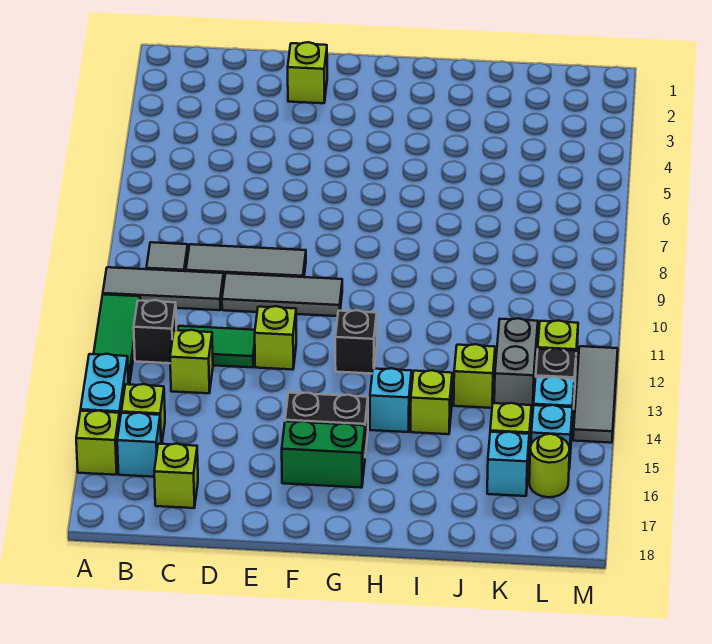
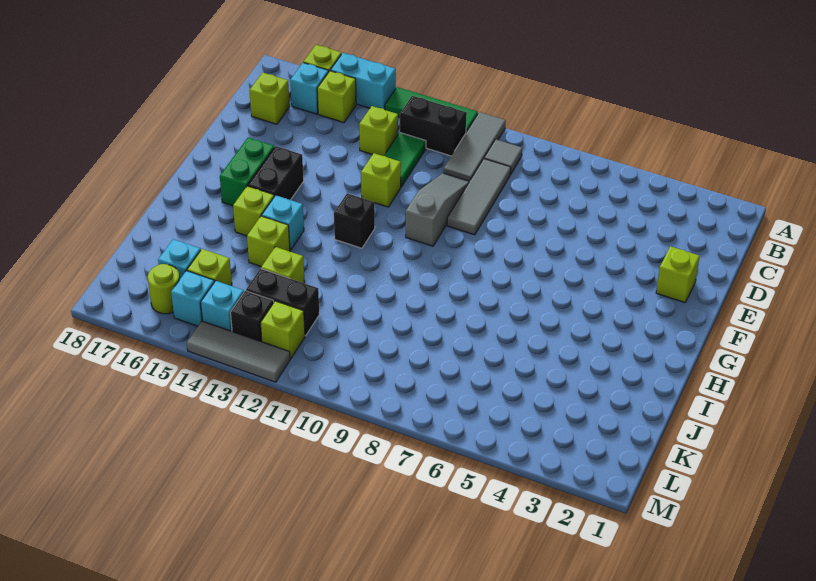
black 1x1 brick [134,300,176,363] -> black 1x2 brick [400,96,467,156]
grey 1x3 tile [222,273,342,316] -> grey 1x3 slope [406,173,470,246]
none -> lime 1x1 brick [233,186,274,236]
grey 1x2 brick [494,318,538,410] -> black 1x2 brick [246,269,320,336]

